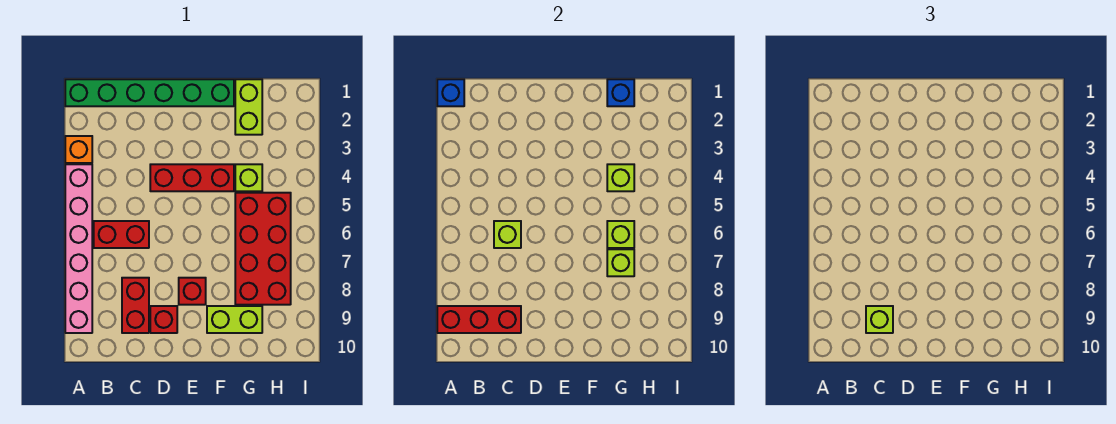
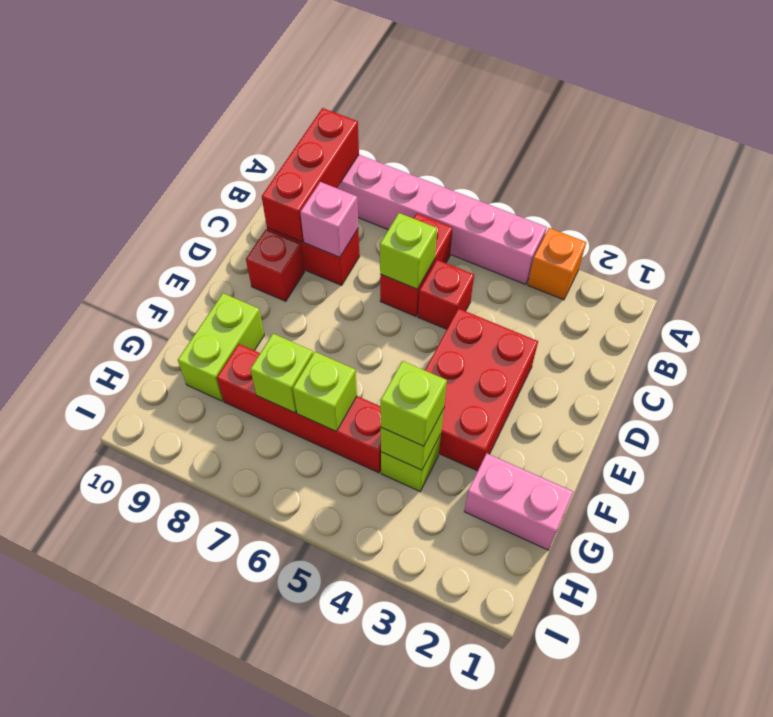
green 1x6 brick [65,79,234,106] -> none
blue 1x1 brick [437,79,464,106] -> none
none -> pink 1x1 brick [300,182,358,257]
lime 1x1 brick [866,306,893,333] -> lime 1x1 brick moved to [380,361,447,446]
red 1x3 brick [150,164,234,191] -> red 2x3 brick [425,308,538,471]
red 1x1 brick [179,278,206,305] -> red 1x1 brick moved to [418,260,474,329]
lime 1x2 brick [235,79,262,135] -> pink 1x2 brick [464,454,573,550]
blue 1x1 brick [607,79,634,106] -> none
red 2x4 brick [235,193,291,305] -> red 1x4 brick [217,344,381,473]

